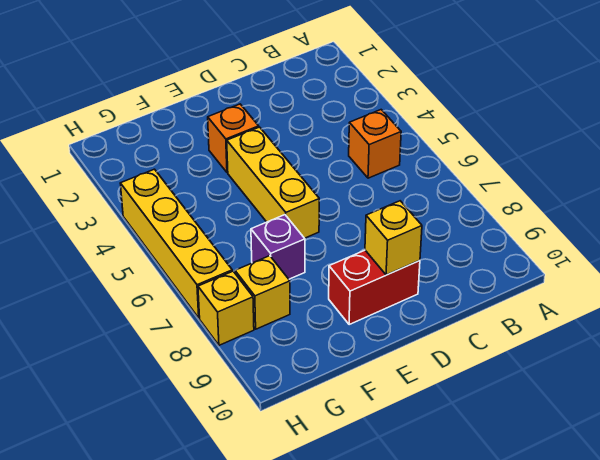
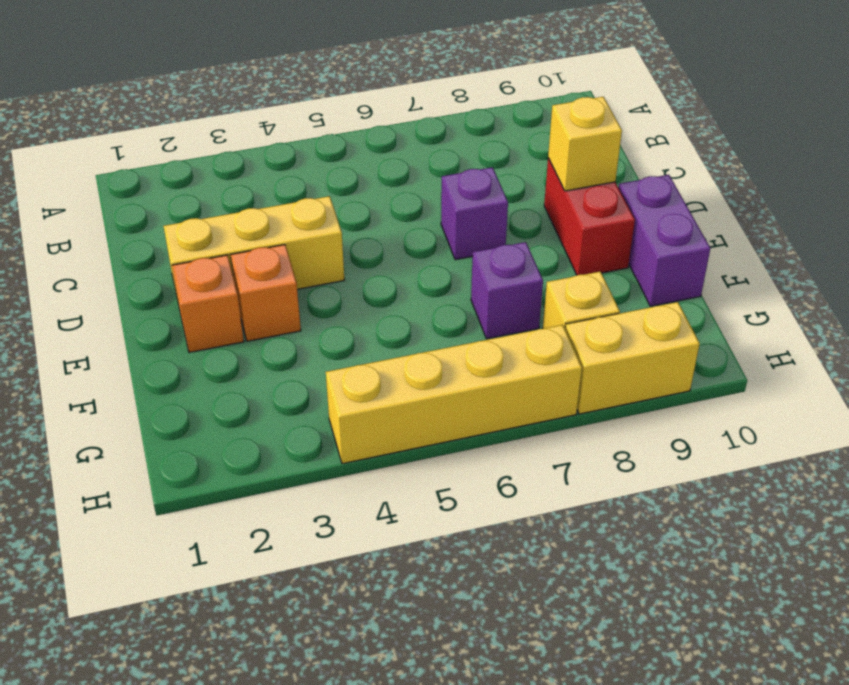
orange 1x1 brick [349,110,401,178] -> orange 1x1 brick moved to [172,255,244,352]
none -> purple 1x1 brick [441,167,508,260]
yellow 1x3 brick [227,127,319,238] -> yellow 1x3 brick moved to [164,196,344,304]
none -> purple 1x2 brick [618,175,710,306]
yellow 1x1 brick [198,271,254,345] -> yellow 1x2 brick [565,302,700,414]

